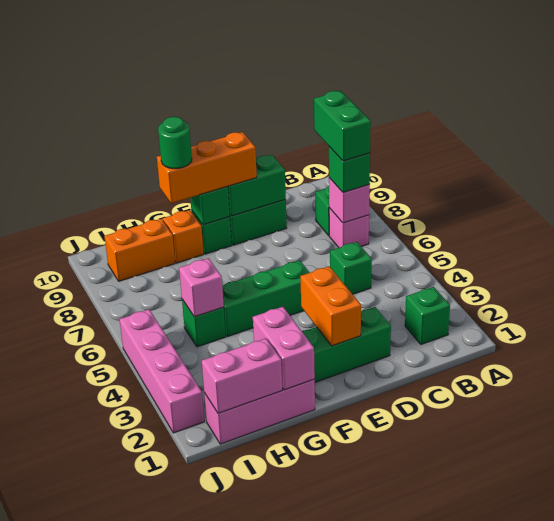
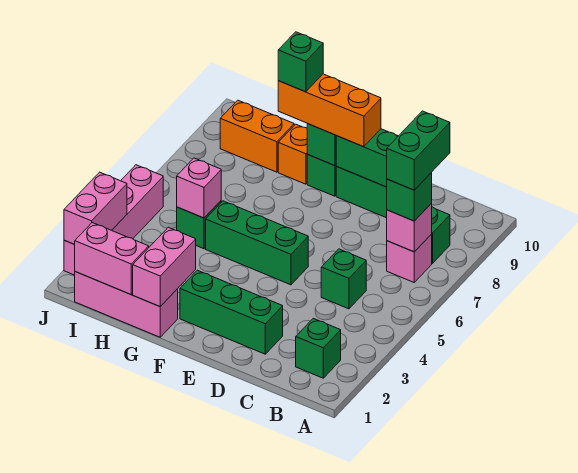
orange 1x2 brick [300,266,361,346] -> none
green 1x1 round brick [158,117,192,169] -> green 1x1 brick [278,32,323,92]
none -> pink 1x2 brick [64,172,127,244]

